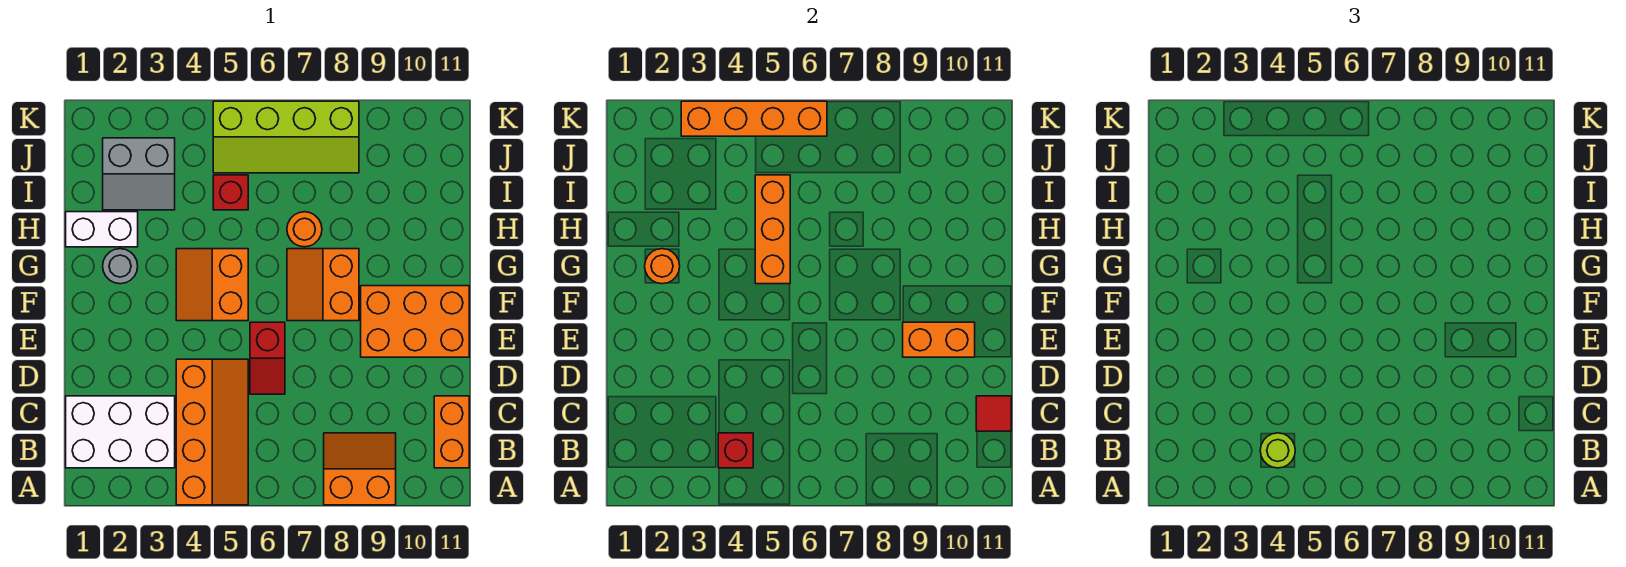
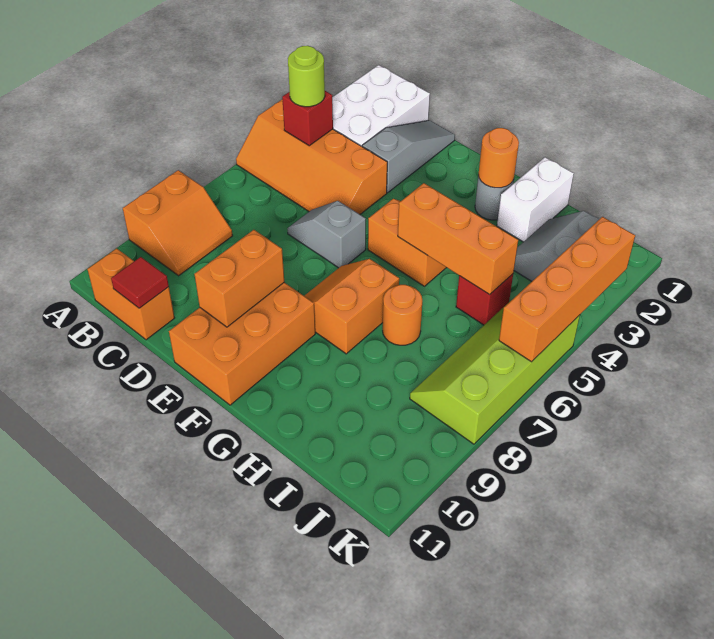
none -> grey 1x3 slope [362,120,455,193]
red 1x2 slope [250,322,285,394] -> grey 1x2 slope [287,201,366,268]
orange 2x2 slope [287,249,359,321] -> orange 2x2 slope turned to [305,259,399,354]

